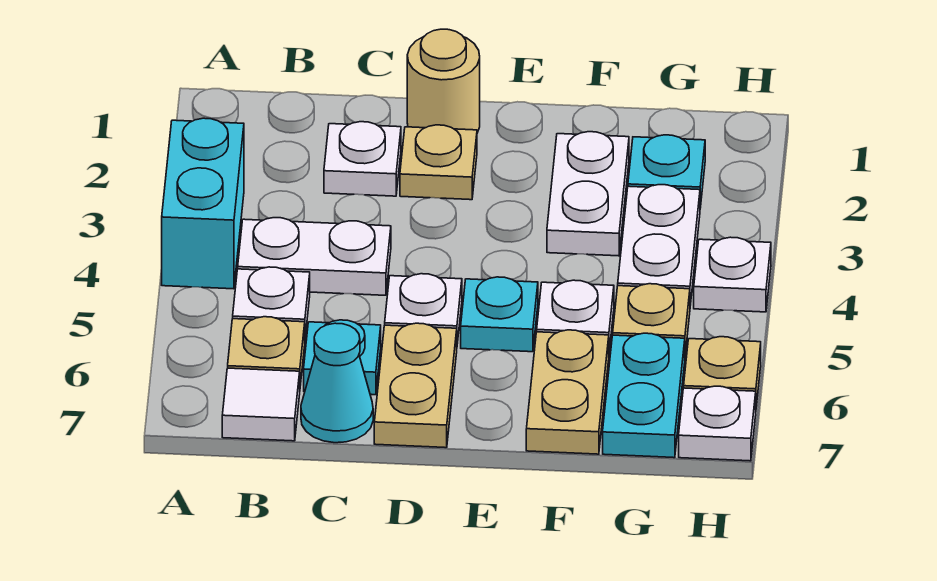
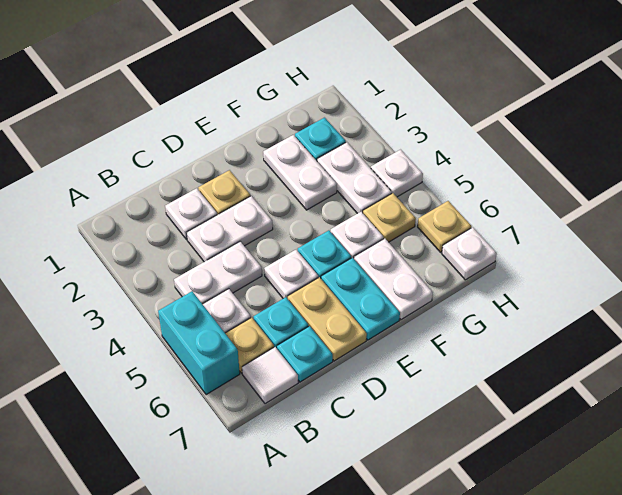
cyan 1x2 brick [162,118,244,289] -> cyan 1x2 brick moved to [158,291,240,395]
none -> white 1x2 plate [187,196,273,262]
cyan 1x1 cone [301,323,373,443] -> cyan 1x1 plate [277,326,333,382]
tan 1x1 round brick [407,29,480,133] -> none
tan 1x2 plate [526,330,609,454] -> white 1x2 plate [354,238,433,320]
cyan 1x2 plate [603,333,685,458] -> cyan 1x2 plate moved to [321,258,400,340]

